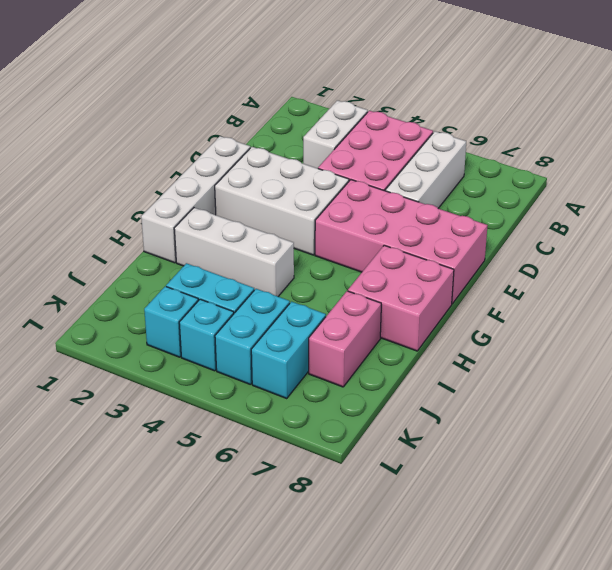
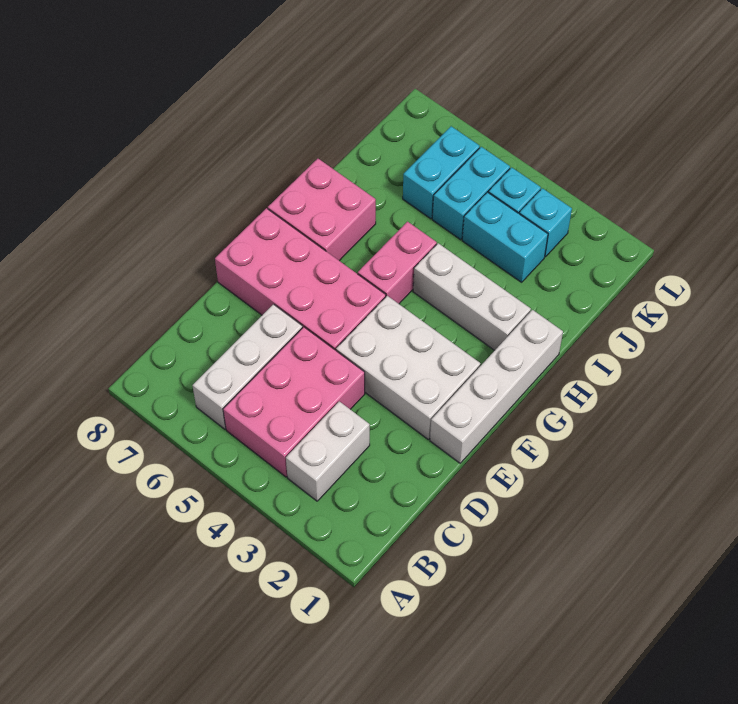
pink 1x2 brick [309,291,381,387] -> pink 1x2 brick moved to [358,222,437,304]

